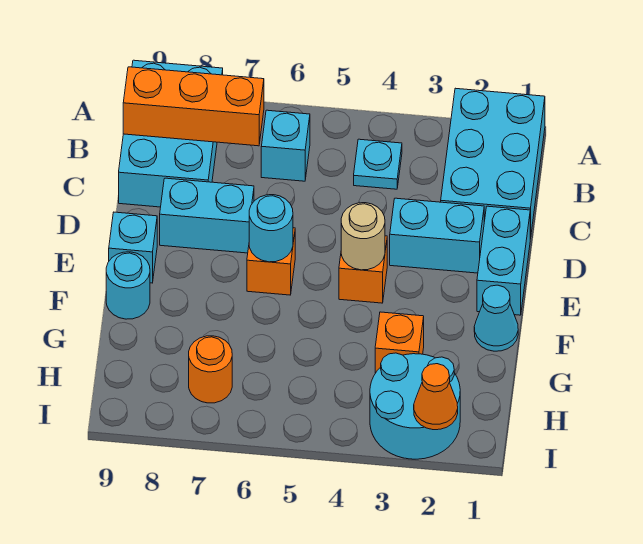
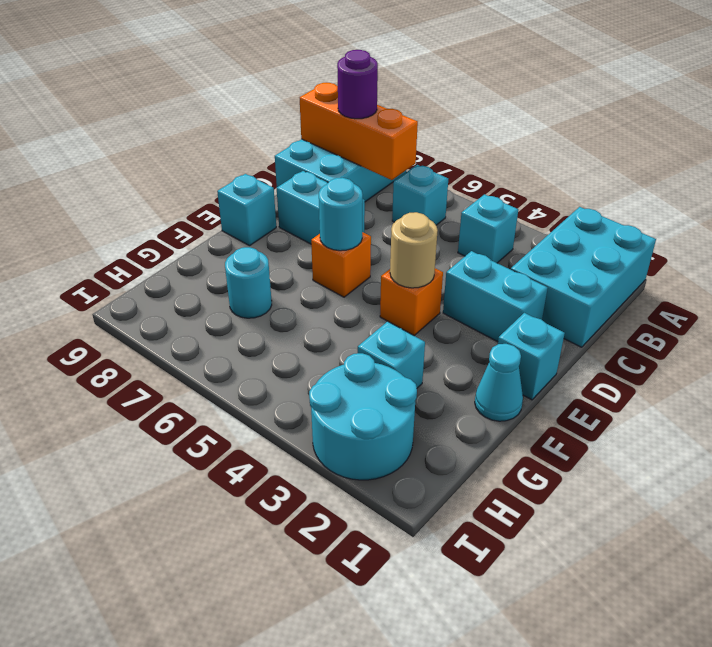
cyan 1x1 plate [354,139,402,189] -> cyan 1x1 brick [458,194,518,263]
none -> purple 1x1 round brick [337,50,378,119]
cyan 1x2 brick [477,206,530,315] -> cyan 1x1 brick [498,313,565,400]
cyan 1x1 round brick [106,252,150,319] -> cyan 1x1 round brick moved to [225,247,272,318]
orange 1x1 brick [375,312,424,373] -> cyan 1x1 brick [358,321,425,388]
orange 1x1 round brick [189,336,232,403] -> none
orange 1x1 cone [414,364,458,430] -> none

